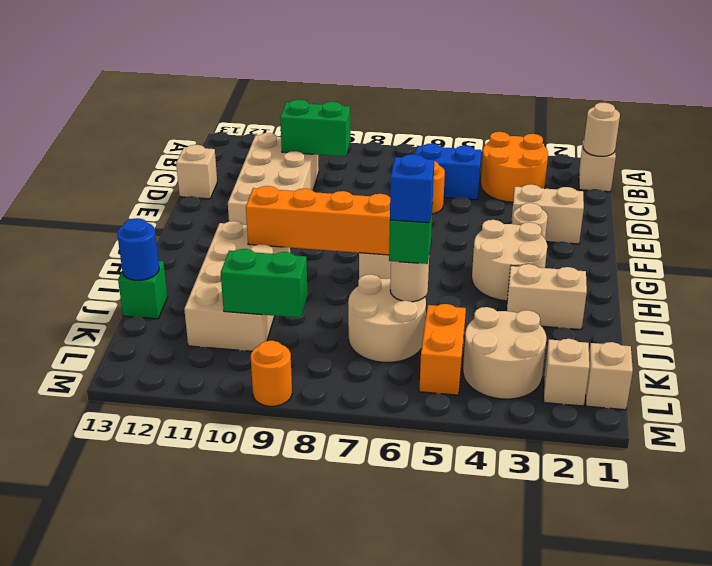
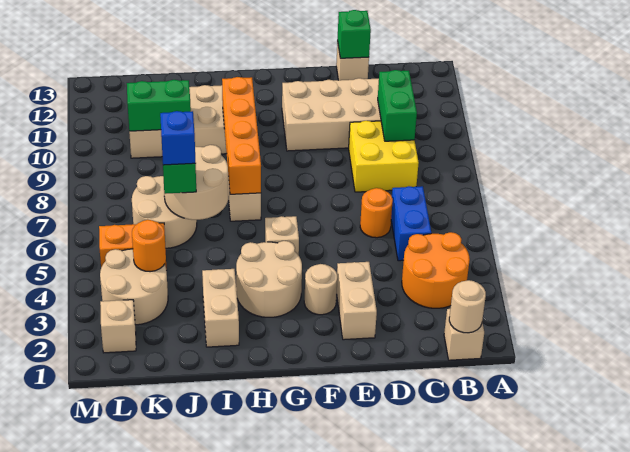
none -> yellow 2x2 brick [349,121,419,192]
tan 1x1 round brick [390,259,429,302] -> tan 2x2 round brick [164,145,228,220]
green 1x1 brick [118,261,168,319] -> green 1x1 brick moved to [338,10,371,58]
blue 1x1 round brick [117,218,159,280] -> none
green 1x2 brick [221,249,308,318] -> green 1x2 brick turned to [127,80,191,131]
tan 1x1 brick [586,342,633,410] -> tan 1x1 brick moved to [265,216,299,255]
orange 1x1 round brick [251,341,292,406] -> orange 1x1 round brick moved to [132,220,166,272]

